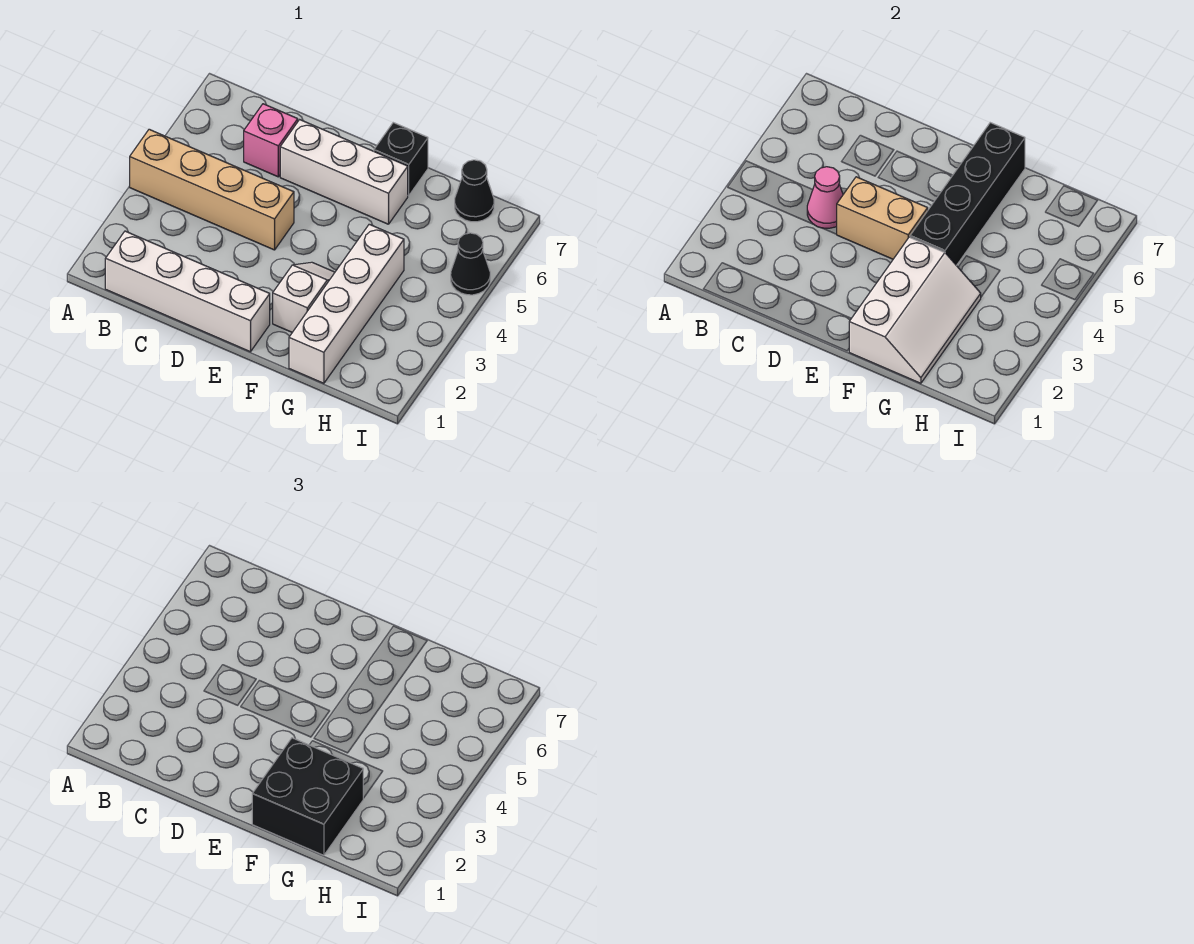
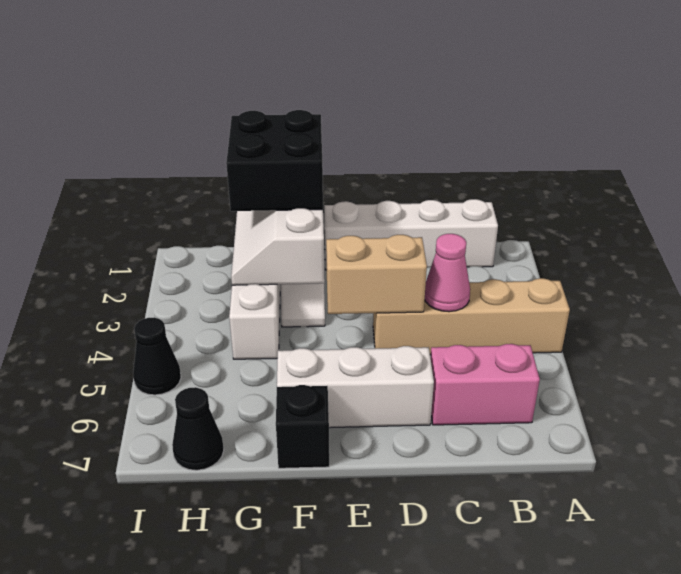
pink 1x1 brick [244,104,298,177] -> pink 1x2 brick [430,344,540,425]
black 1x4 brick [910,123,1025,266] -> none

